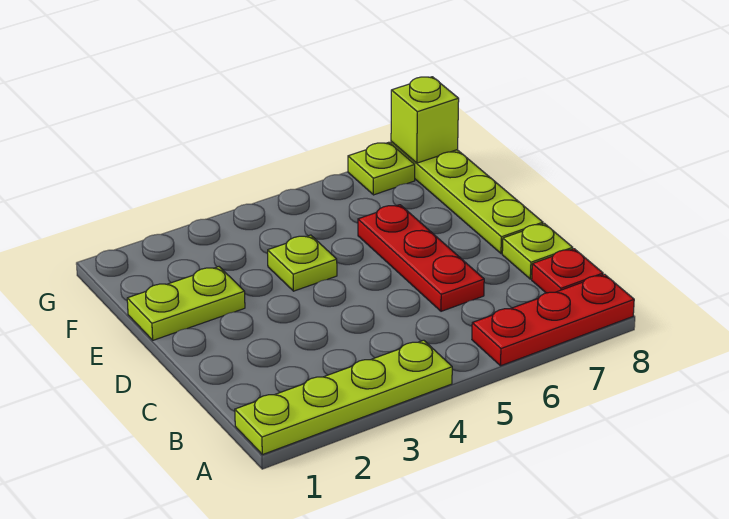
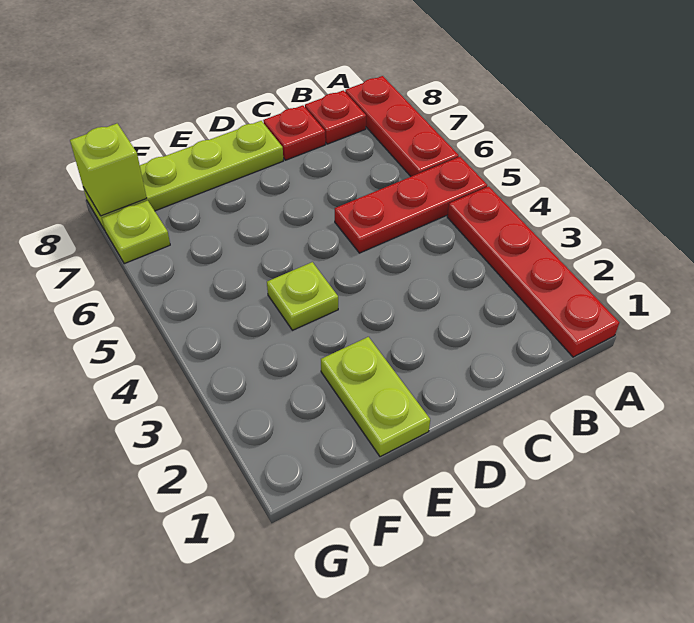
lime 1x4 plate [235,340,452,455] -> red 1x4 plate [447,186,619,357]
red 1x3 plate [358,205,484,311] -> red 1x3 plate moved to [335,157,487,253]
lime 1x1 plate [502,224,573,279] -> red 1x1 plate [263,105,325,160]

